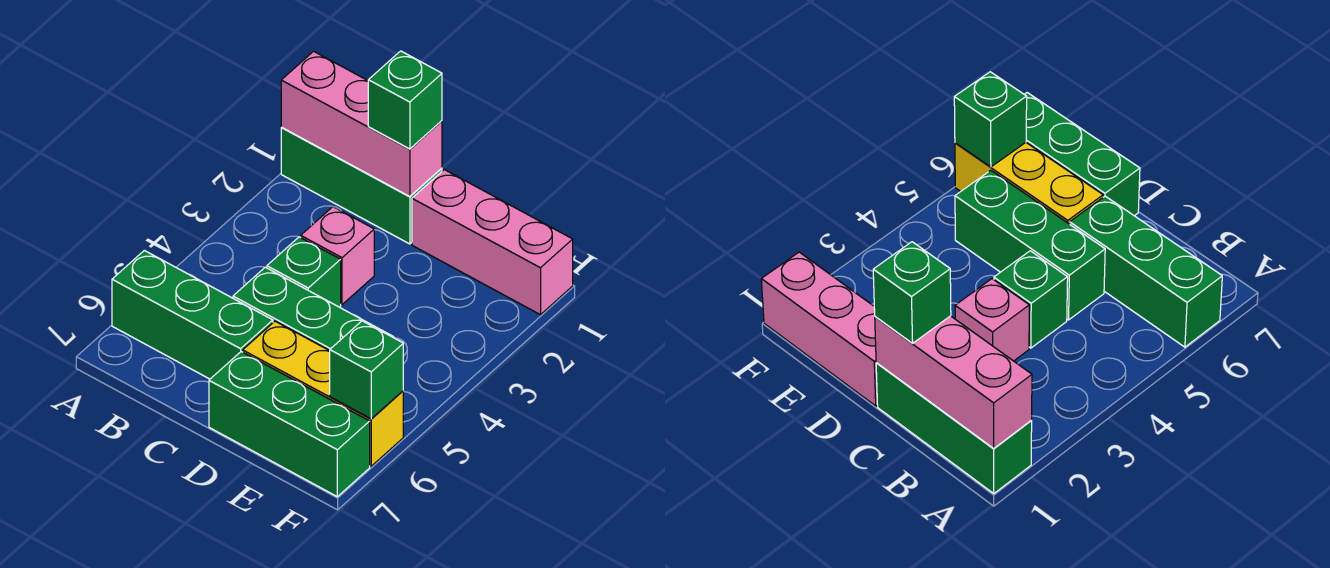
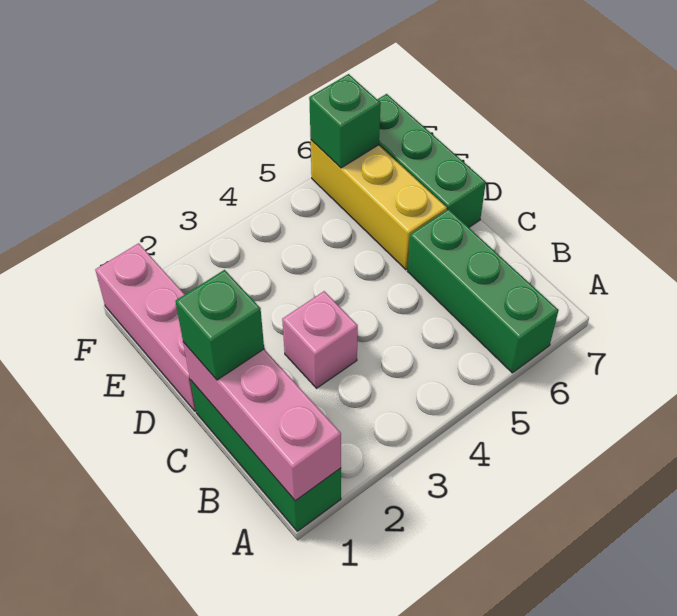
green 1x1 brick [267,237,341,307] -> none
green 1x3 brick [233,267,394,351] -> none

